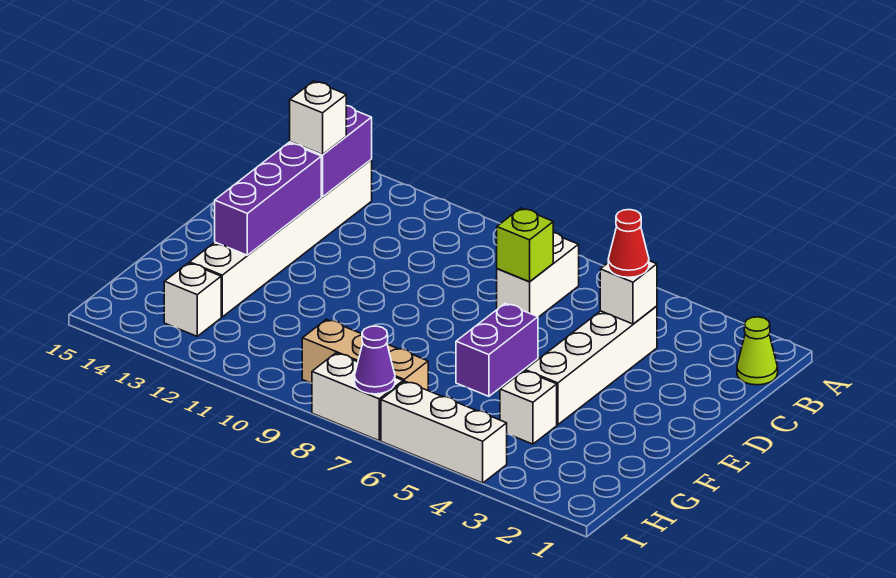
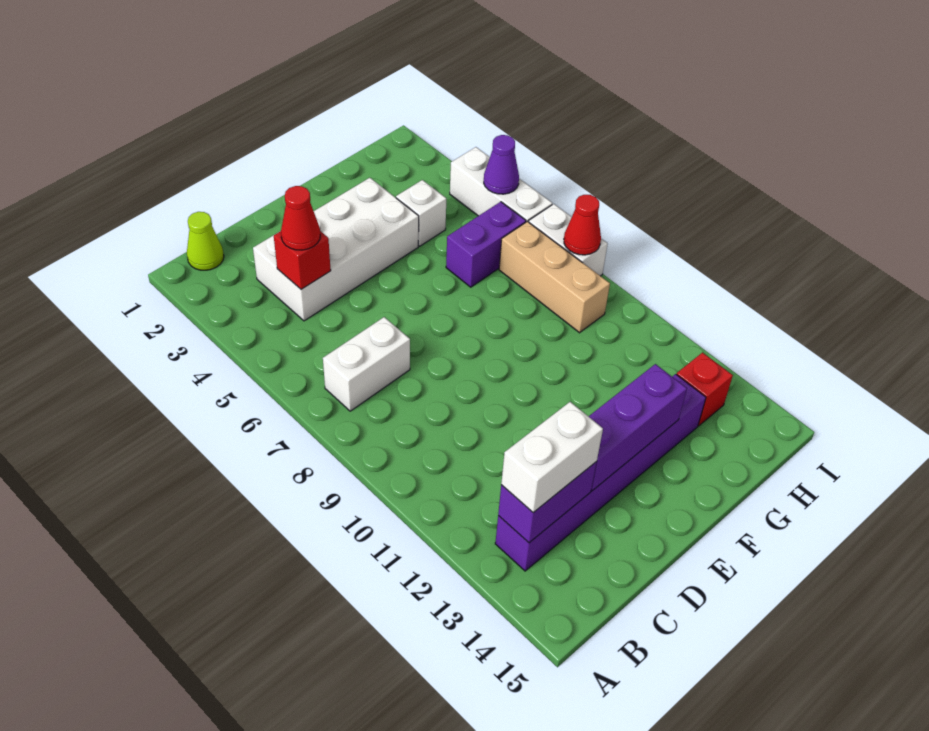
white 1x6 brick [190,160,372,317] -> purple 1x6 brick [495,374,706,571]
white 1x4 brick [525,306,657,425] -> white 2x4 brick [253,178,419,321]
white 1x1 brick [600,261,657,324] -> red 1x1 brick [274,231,331,289]
lime 1x1 brick [497,208,553,282] -> none
white 1x1 brick [290,81,346,155] -> white 1x2 brick [501,402,603,513]
purple 1x2 brick [456,304,538,396] -> purple 1x2 brick moved to [446,202,526,287]
white 1x1 brick [164,263,221,336] -> red 1x1 brick [677,353,733,426]
purple 1x1 cone [355,326,395,394] -> purple 1x1 cone moved to [484,135,519,194]
none -> red 1x1 cone [564,195,601,255]

